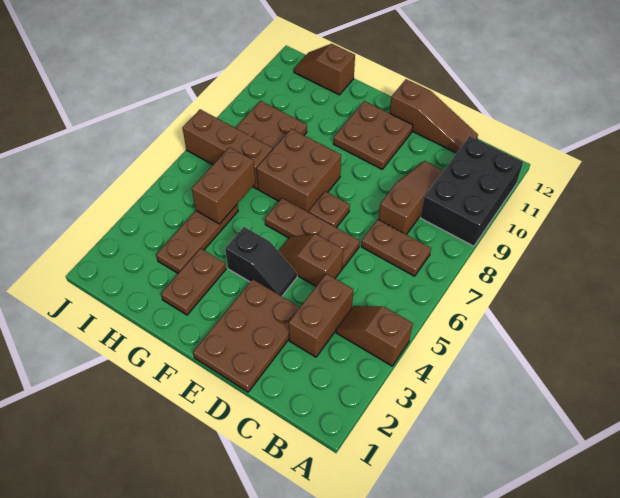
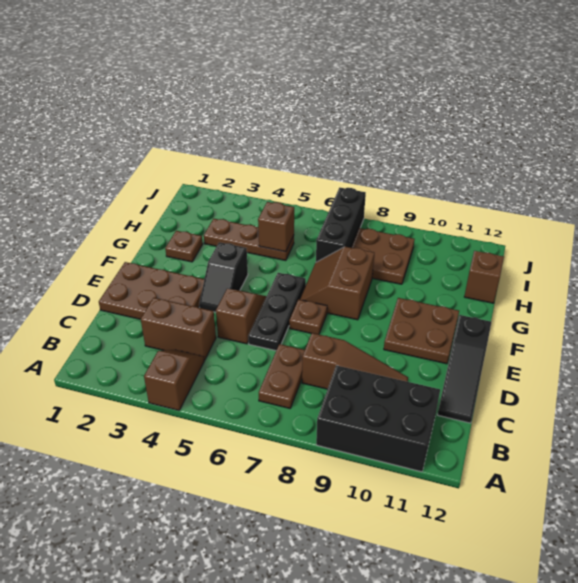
brown 1x3 slope [390,79,478,153] -> black 1x3 slope [437,315,491,423]
brown 1x3 plate [265,198,360,268] -> black 1x3 plate [248,273,306,351]
brown 2x2 brick [257,129,341,212] -> brown 2x2 slope [300,247,374,320]
brown 1x2 plate [161,249,226,315] -> brown 1x1 plate [165,231,203,262]
brown 1x2 brick [192,147,256,224] -> brown 1x1 brick [258,202,294,252]
brown 1x3 brick [183,109,273,189] -> black 1x3 brick [316,188,366,262]

